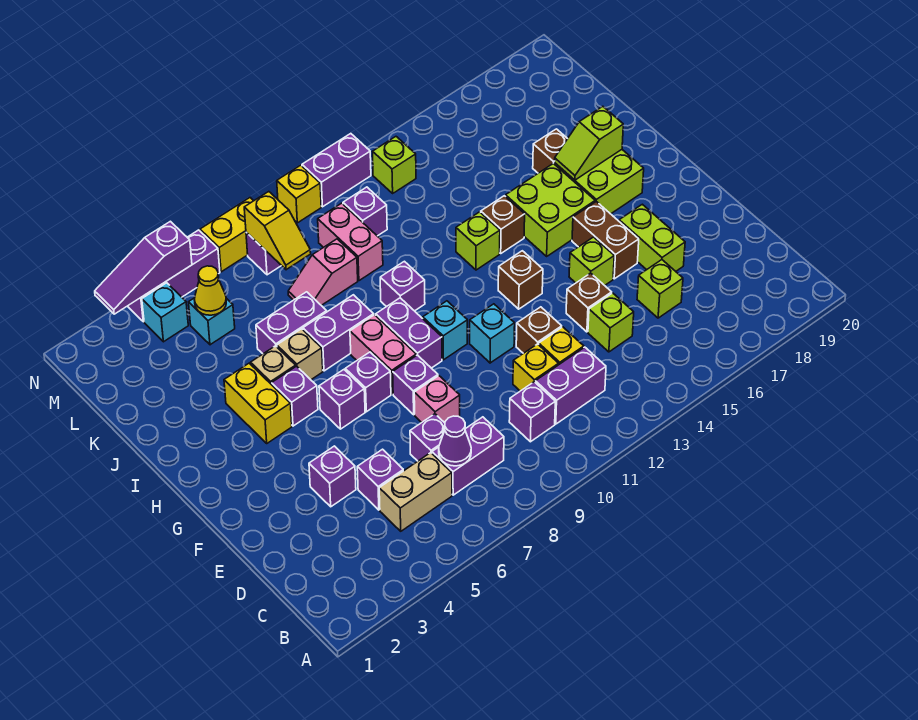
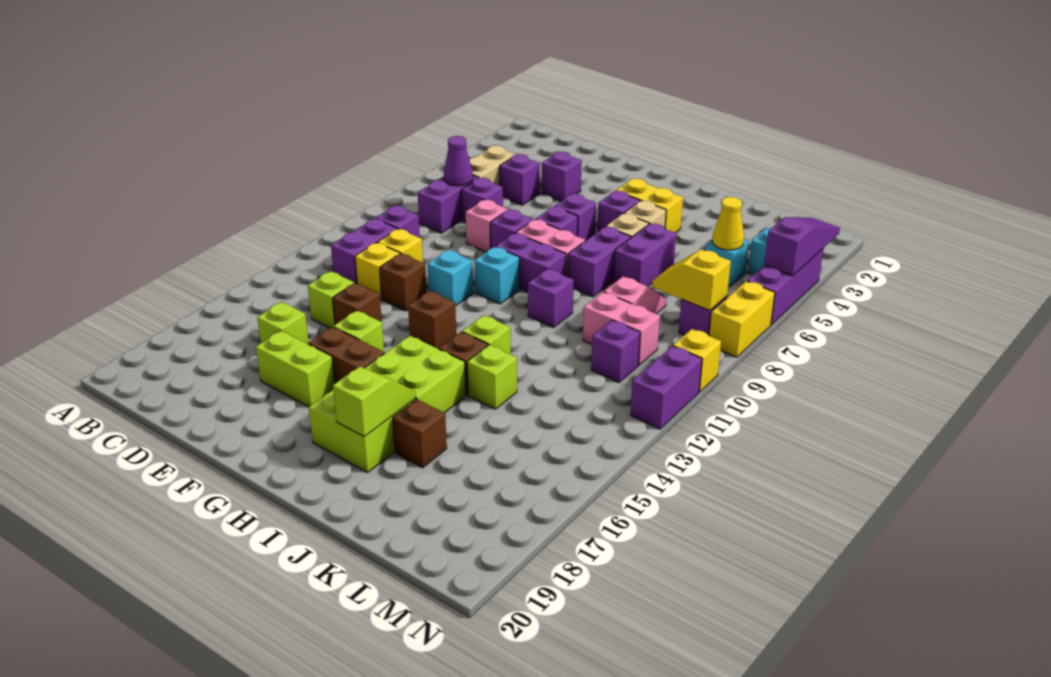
lime 1x1 brick [373,137,416,193] -> lime 1x1 brick moved to [467,345,517,409]

